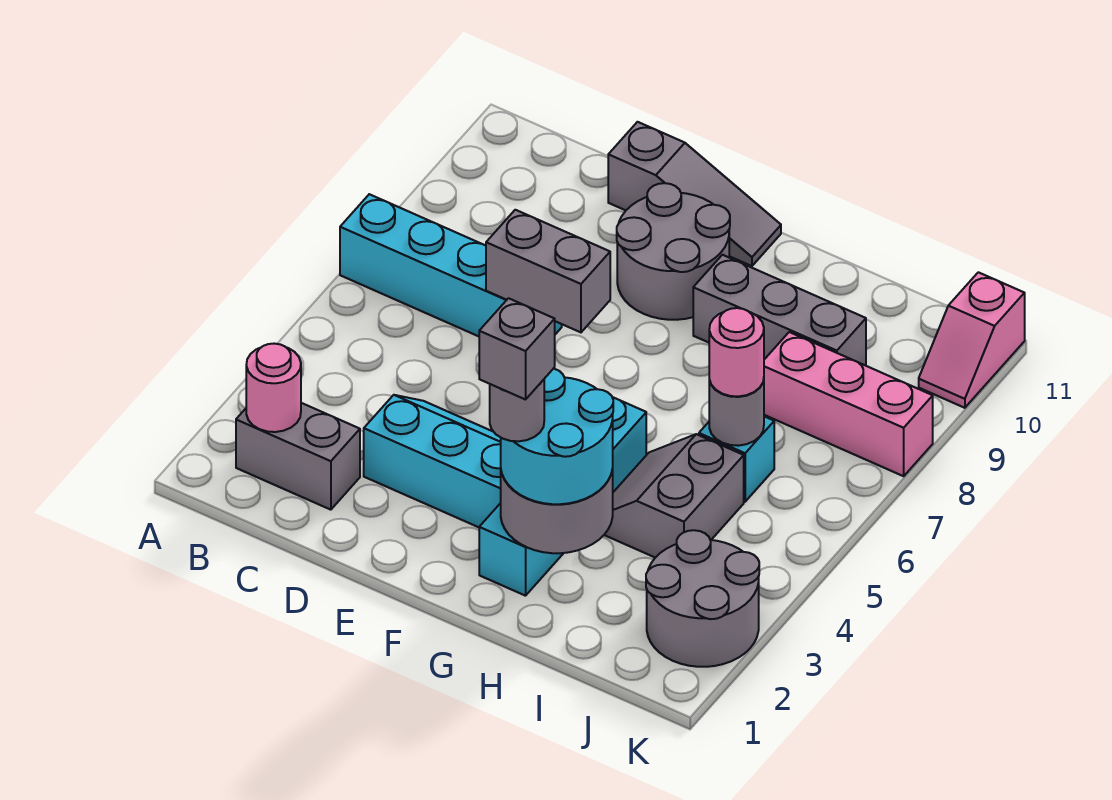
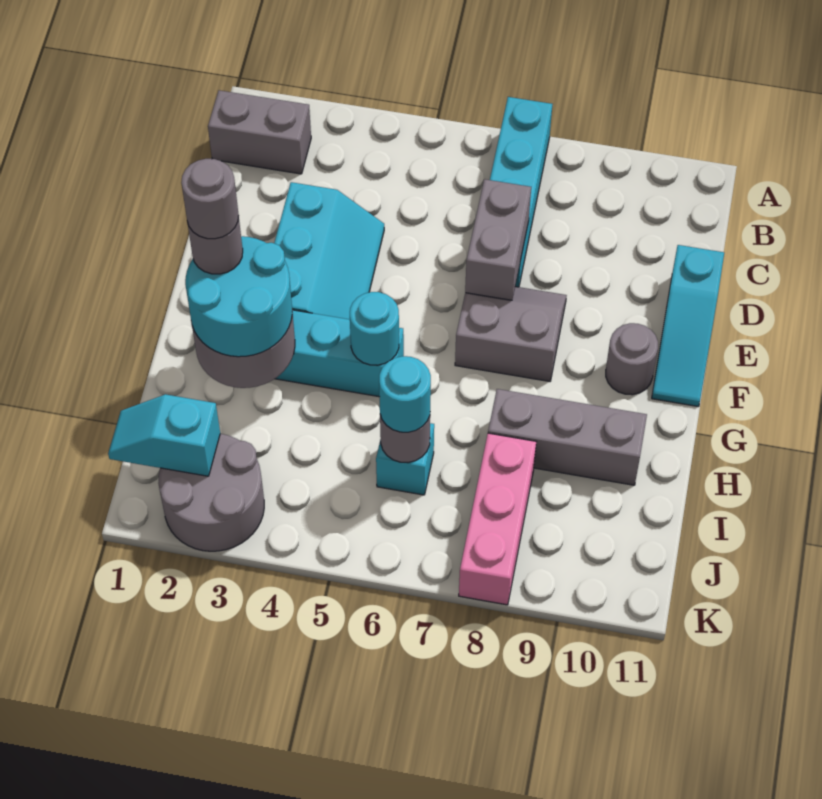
grey 1x2 brick [236,403,360,510] -> grey 1x2 brick turned to [208,90,311,174]
pink 1x1 round brick [246,344,301,432] -> none
grey 1x3 slope [608,122,781,266] -> cyan 1x3 slope [652,245,724,407]
grey 2x2 round brick [617,183,730,320] -> grey 1x1 round brick [606,323,658,395]
grey 1x1 brick [479,298,555,400] -> grey 1x1 round brick [181,159,239,239]
none -> cyan 1x1 round brick [350,292,399,365]
grey 1x3 brick [693,255,866,366] -> grey 1x3 brick turned to [488,389,647,485]
grey 2x2 slope [604,434,744,558] -> grey 2x2 slope moved to [455,287,567,381]
pink 1x1 round brick [709,308,764,397] -> cyan 1x1 round brick [379,356,431,432]
none -> cyan 1x2 slope [108,394,220,476]
pink 1x2 slope [919,272,1025,408] -> none

